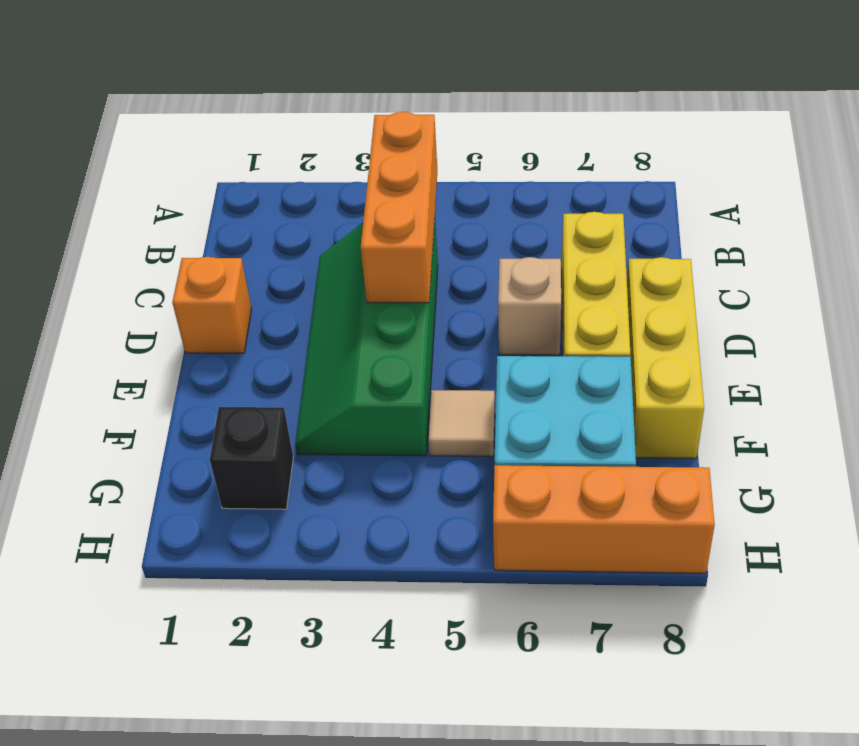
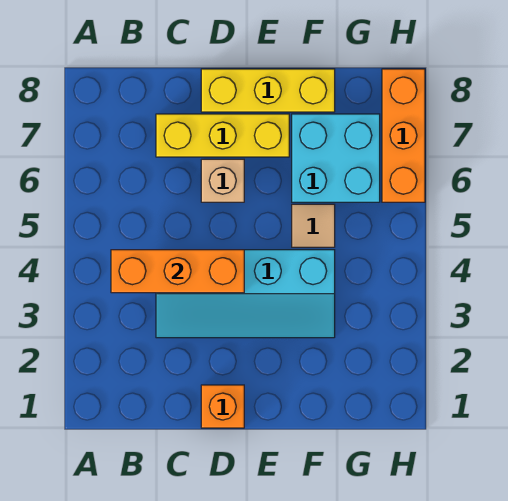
green 2x4 slope [295,219,438,456] -> cyan 2x4 slope [156,250,335,338]
black 1x1 brick [210,407,293,509] -> none

